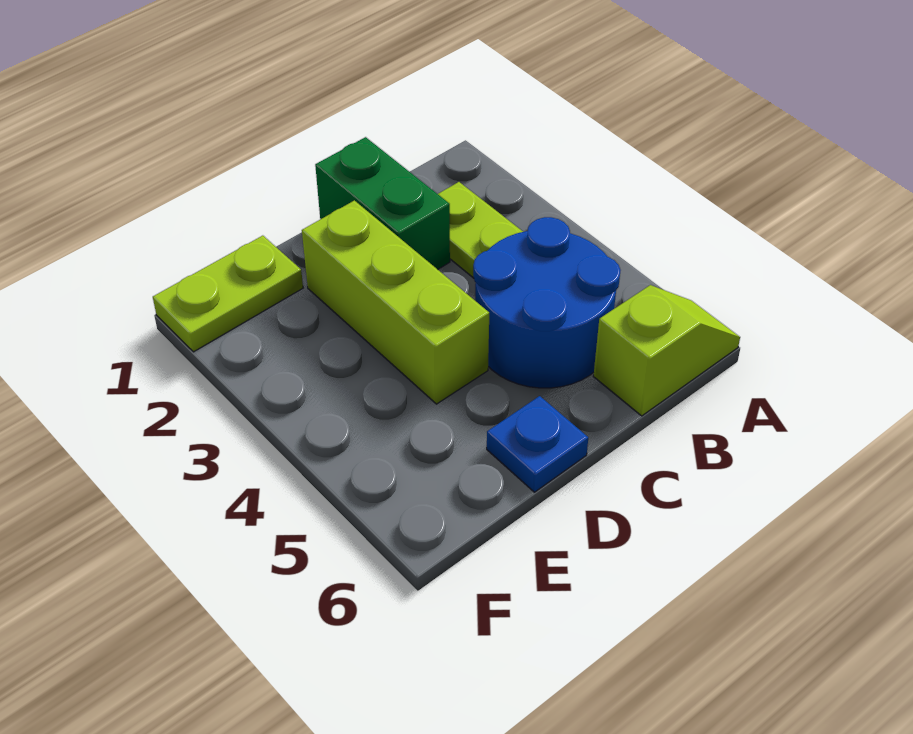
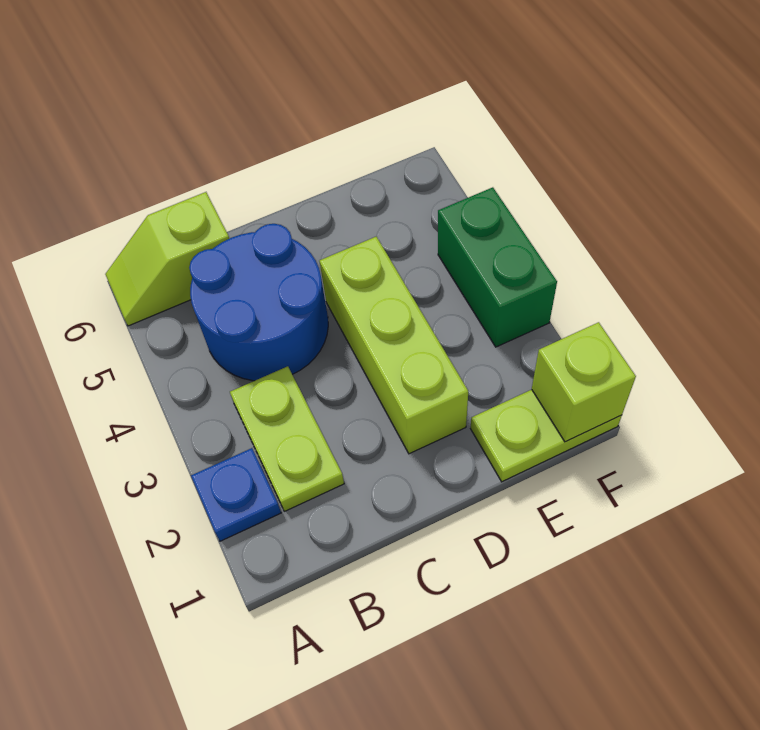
green 1x2 brick [315,137,450,269] -> green 1x2 brick moved to [438,187,557,347]
blue 1x1 plate [487,396,588,492] -> blue 1x1 plate moved to [191,448,281,541]
none -> lime 1x1 brick [532,322,636,442]

